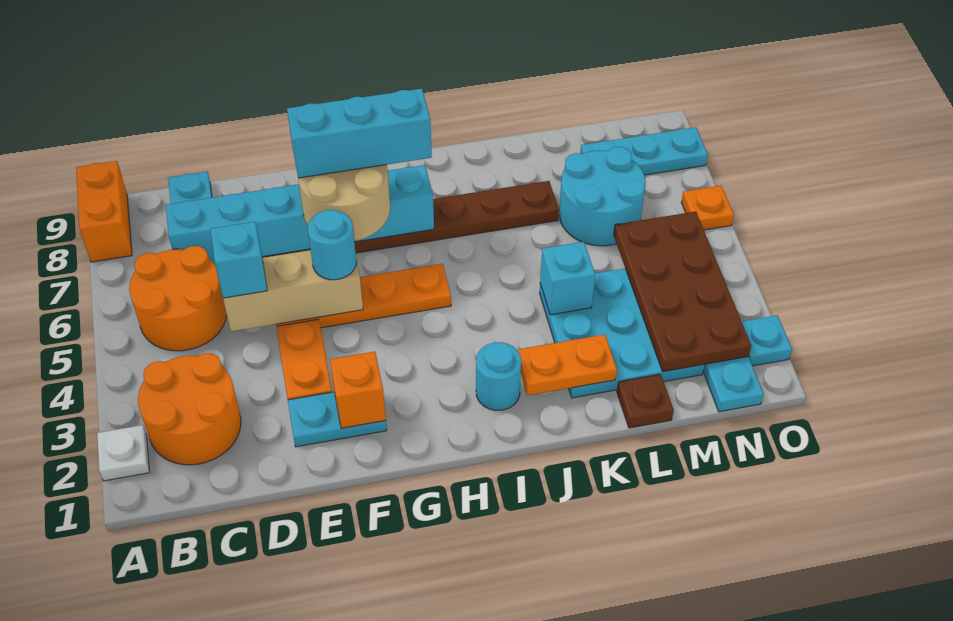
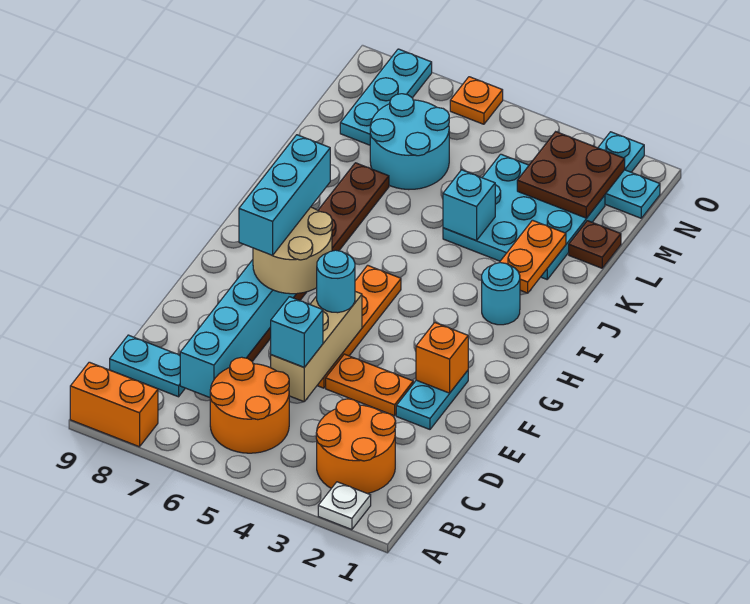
brown 2x4 plate [614,212,751,372] -> brown 2x2 plate [517,132,625,218]

